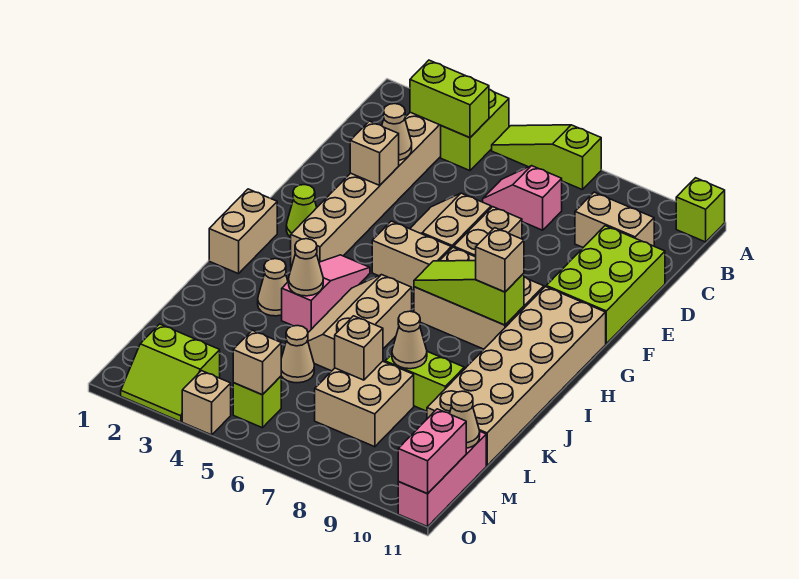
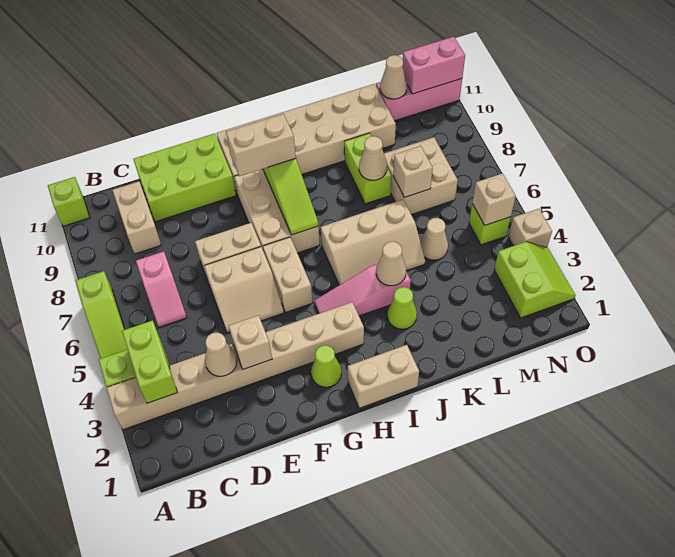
tan 1x1 brick [476,228,524,292] -> tan 1x2 brick [226,114,296,176]
tan 1x1 cone [258,259,288,316] -> lime 1x1 cone [387,287,417,329]

